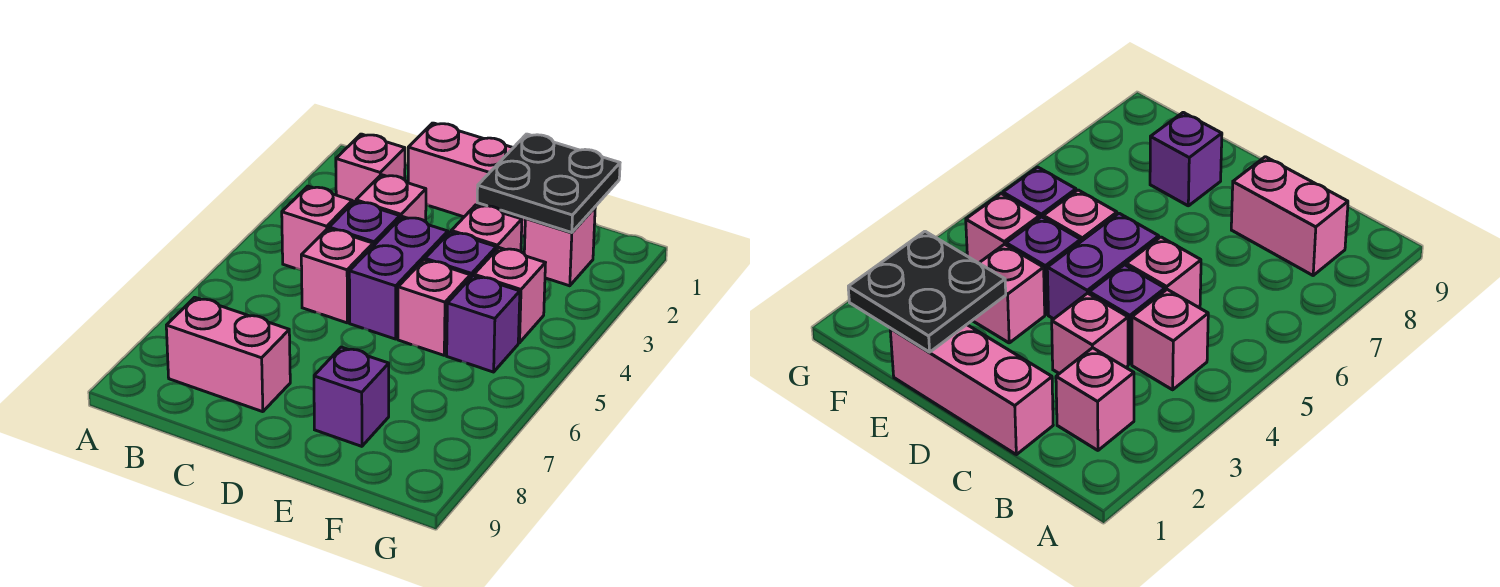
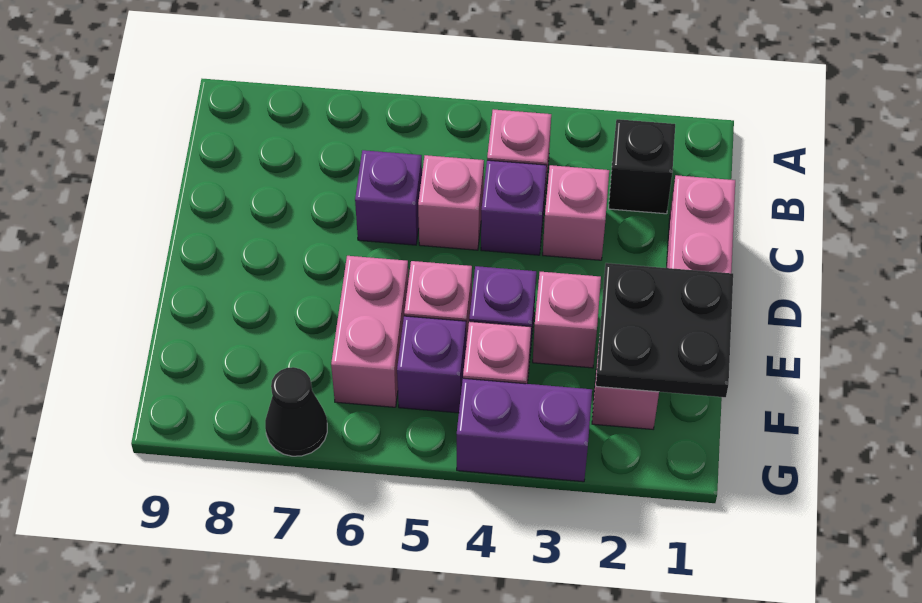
pink 1x1 brick [336,134,405,203] -> black 1x1 brick [609,119,675,214]
pink 1x2 brick [166,297,290,412] -> pink 1x2 brick moved to [331,256,409,407]
purple 1x2 brick [349,217,448,339] -> purple 1x2 brick moved to [457,378,592,482]
purple 1x1 brick [314,347,389,446] -> purple 1x1 brick moved to [355,150,422,245]
none -> black 1x1 cone [265,367,327,456]

